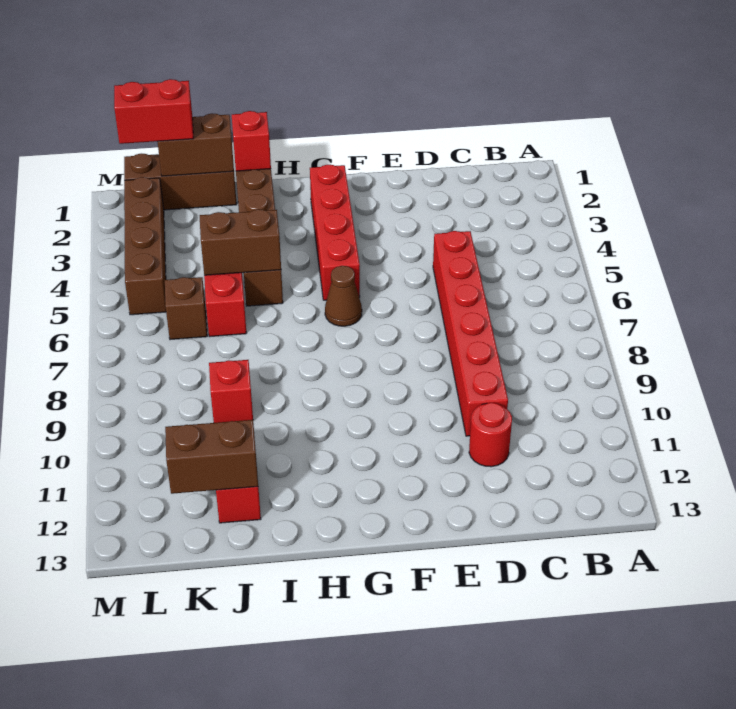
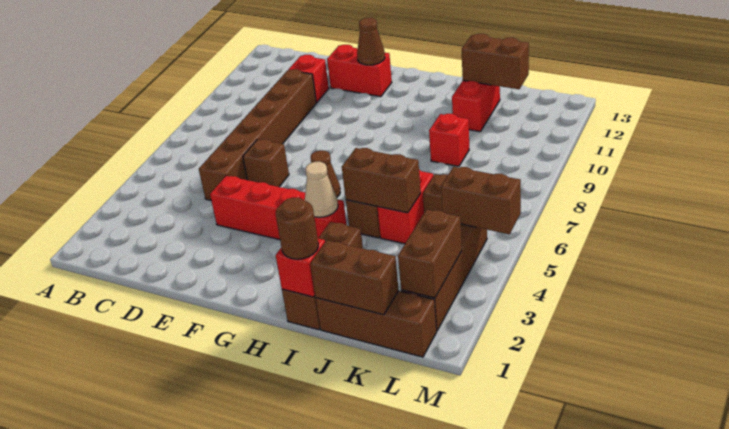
red 1x6 brick [433,231,508,436] -> brown 1x6 brick [199,69,316,200]
red 1x1 round brick [469,403,512,467] -> red 1x1 brick [288,55,329,103]
none -> brown 1x1 brick [243,139,289,187]
none -> brown 1x1 cone [357,18,385,65]
red 1x4 brick [310,165,360,300] -> red 1x4 brick turned to [210,176,347,240]
none -> tan 1x1 cone [305,162,338,217]
none -> brown 1x1 round brick [276,198,318,259]
red 1x2 brick [114,79,194,144] -> red 1x2 brick moved to [327,45,392,97]
none -> brown 1x2 brick [398,210,462,298]
none -> brown 1x2 brick [441,167,521,234]

